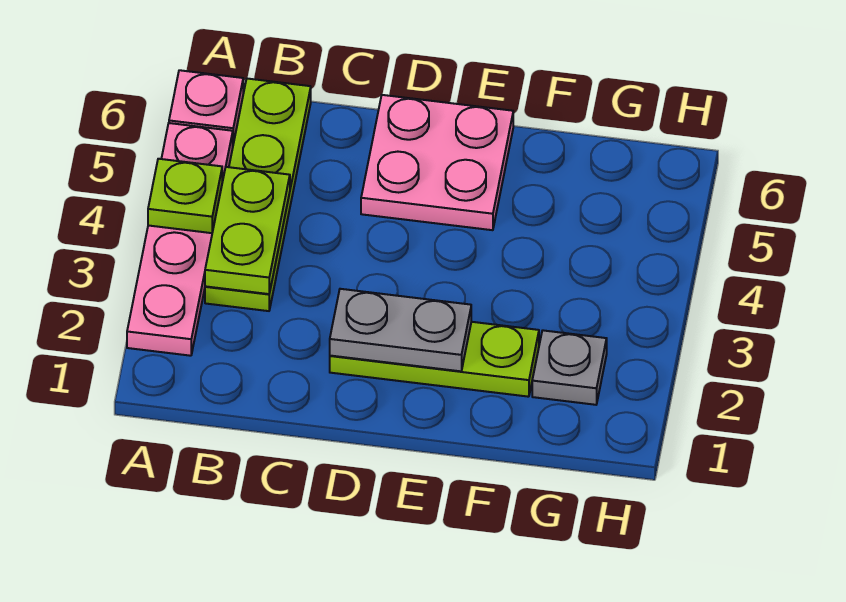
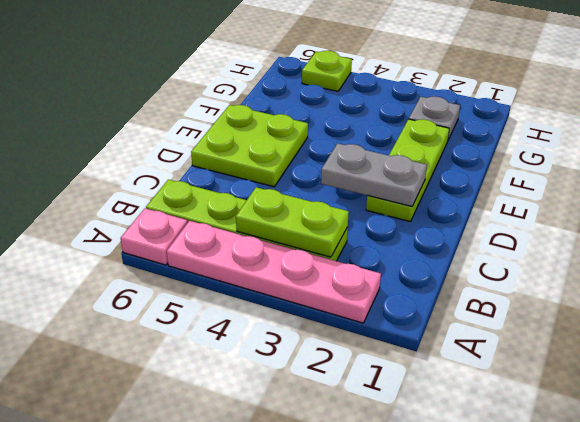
lime 1x1 plate [148,159,222,233] -> lime 1x1 plate moved to [302,51,352,91]
grey 1x2 plate [330,289,471,371] -> grey 1x2 plate turned to [321,143,427,206]
pink 2x2 plate [361,95,513,230] -> lime 2x2 plate [191,105,308,187]

